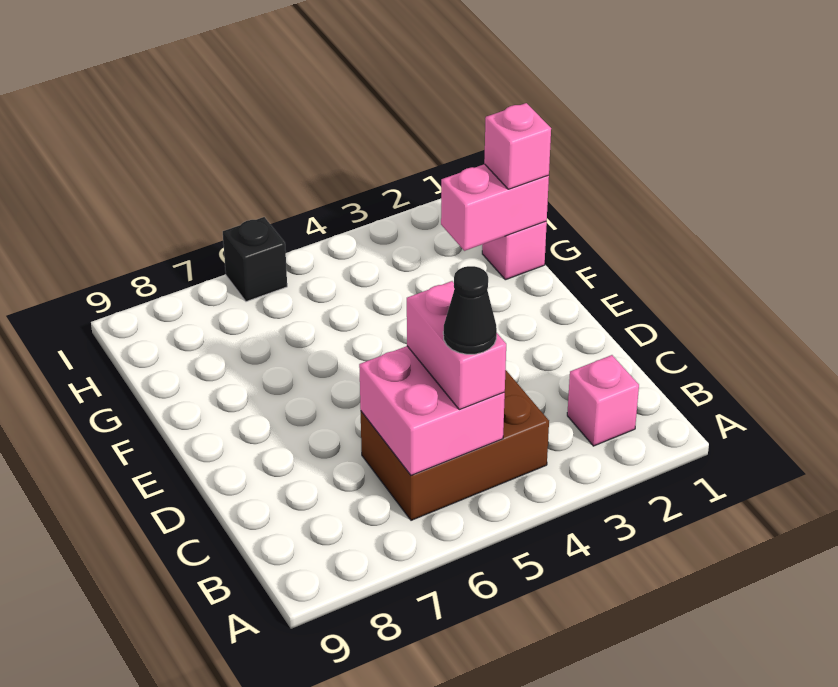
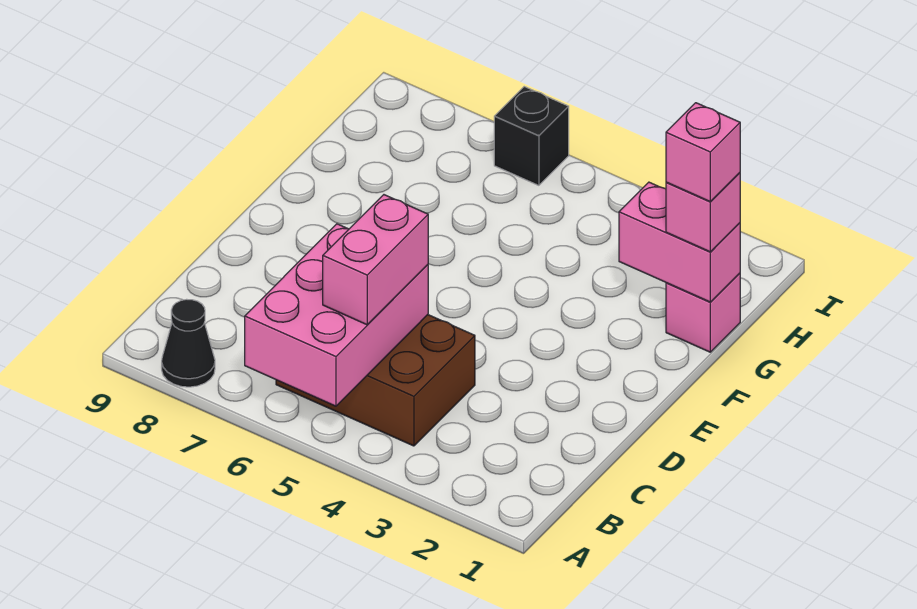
pink 1x1 brick [567,355,639,446] -> pink 1x1 brick moved to [666,103,740,201]
pink 2x2 brick [359,346,505,476] -> pink 2x3 brick [245,224,428,406]
black 1x1 cone [443,266,497,354] -> black 1x1 cone moved to [162,299,215,387]

